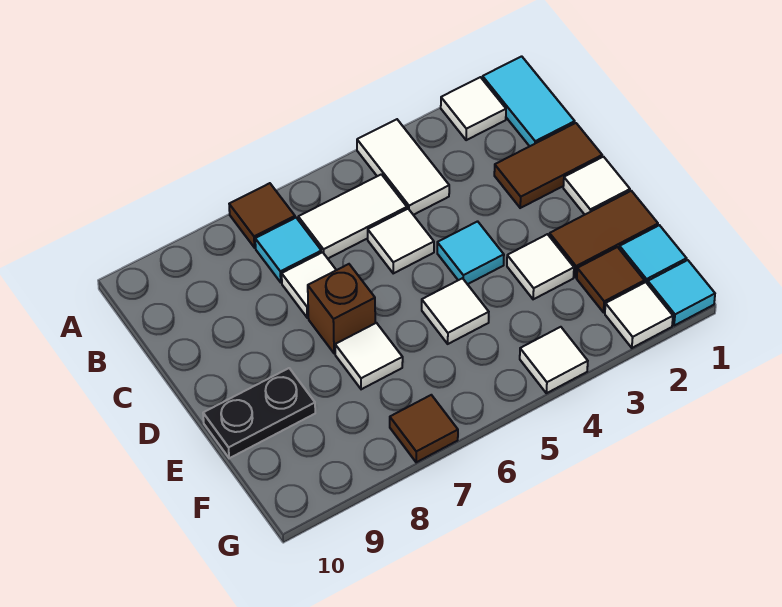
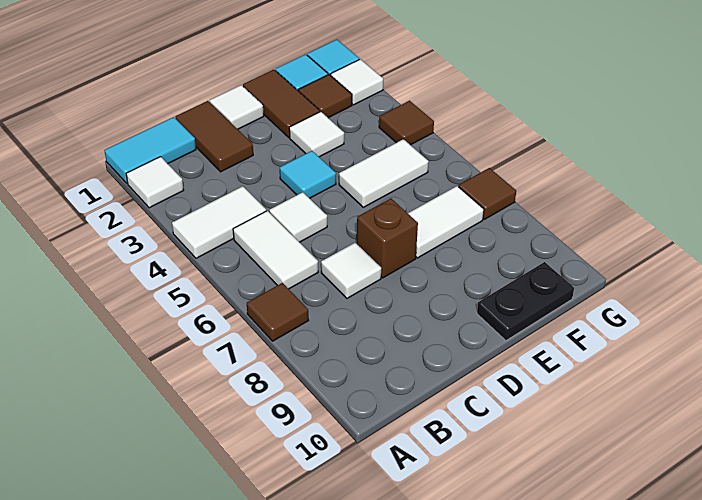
cyan 1x1 tile [255,218,321,282] -> none
white 1x1 tile [422,278,489,344] -> white 1x2 tile [339,139,429,207]
white 1x1 tile [335,323,403,389] -> white 1x2 tile [408,186,484,258]
black 1x2 plate [203,368,315,458] -> black 1x2 plate turned to [477,262,574,341]
white 1x1 tile [520,327,588,393] -> brown 1x1 tile [379,101,434,145]

